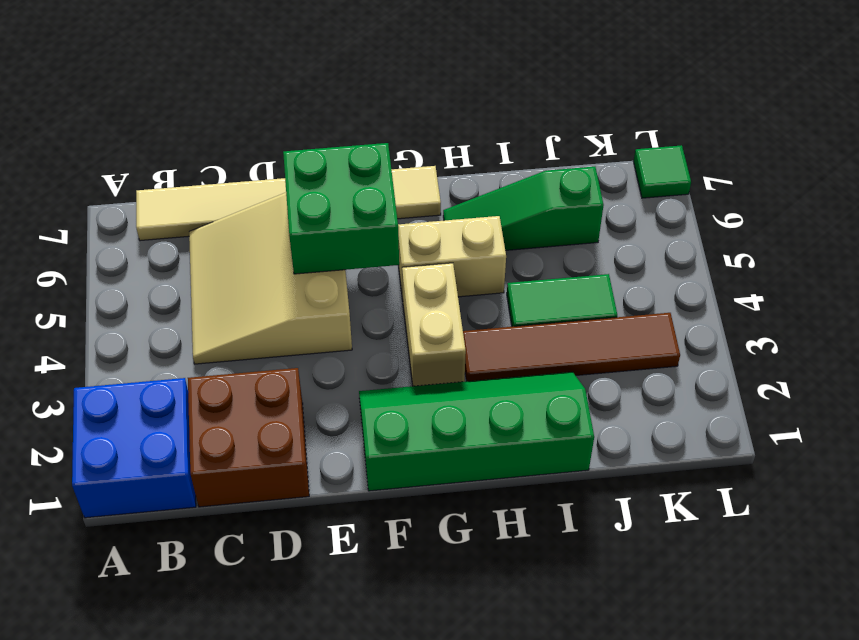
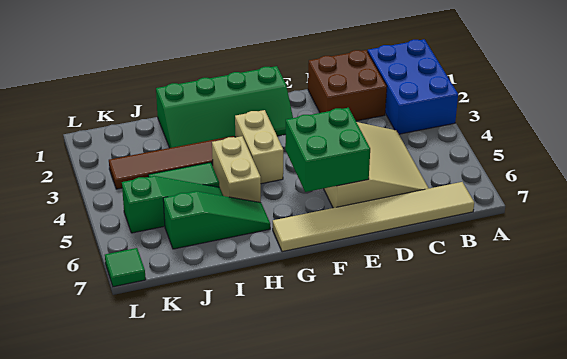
blue 2x2 brick [72,378,196,518] -> blue 2x3 brick [368,39,458,134]
tan 1x2 brick [398,216,506,300] -> tan 1x2 brick turned to [212,136,261,203]
none -> green 1x3 slope [122,176,223,233]

